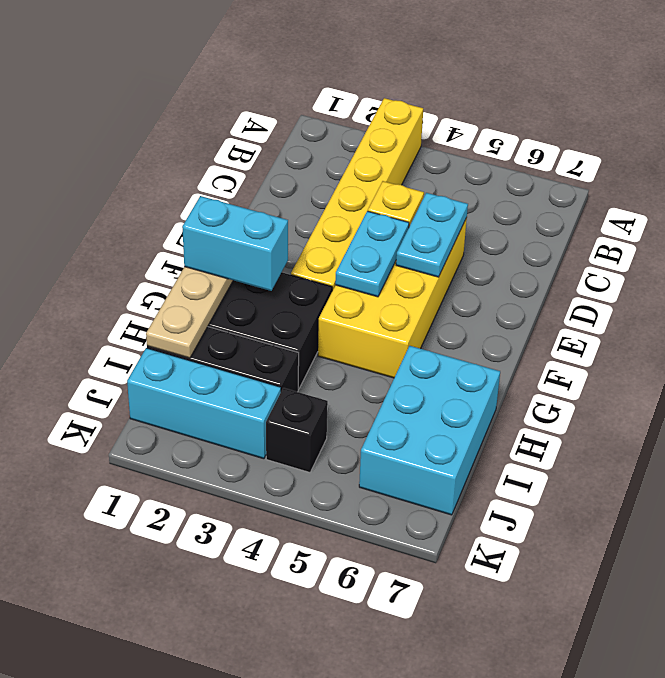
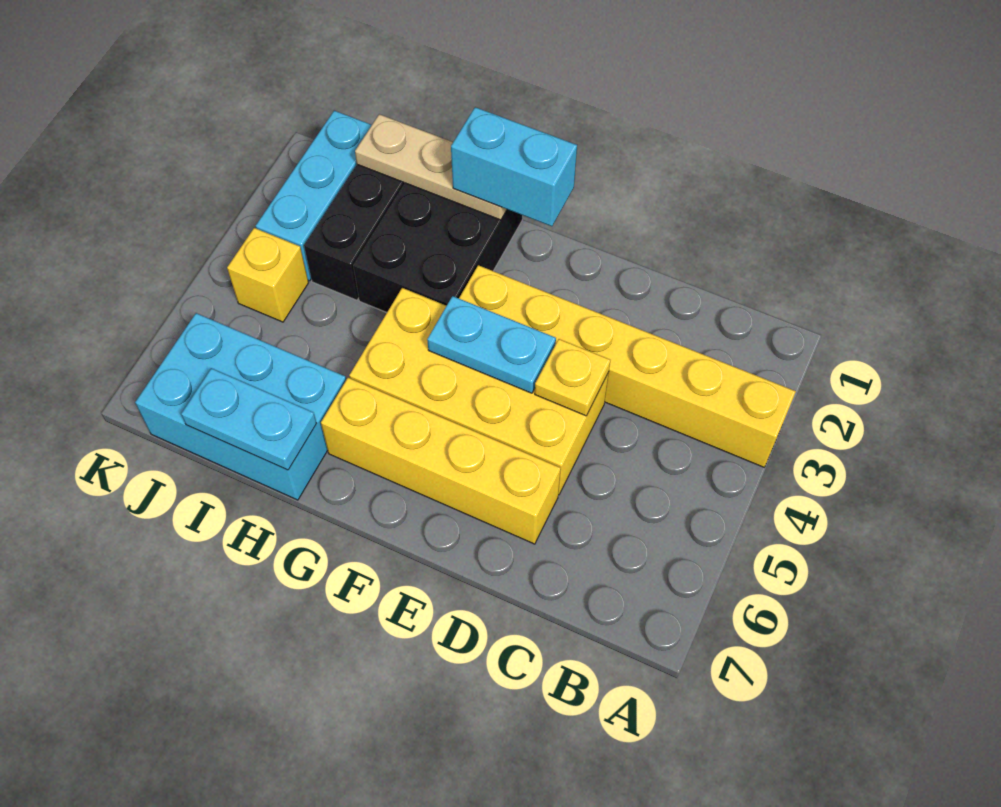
cyan 1x2 plate [396,193,468,277] -> cyan 1x2 plate moved to [181,368,317,470]
none -> yellow 1x4 brick [321,378,561,544]
cyan 1x2 brick [182,196,288,291] -> cyan 1x2 brick turned to [451,107,577,226]
black 1x1 brick [266,388,328,472] -> yellow 1x1 brick [227,228,308,322]

